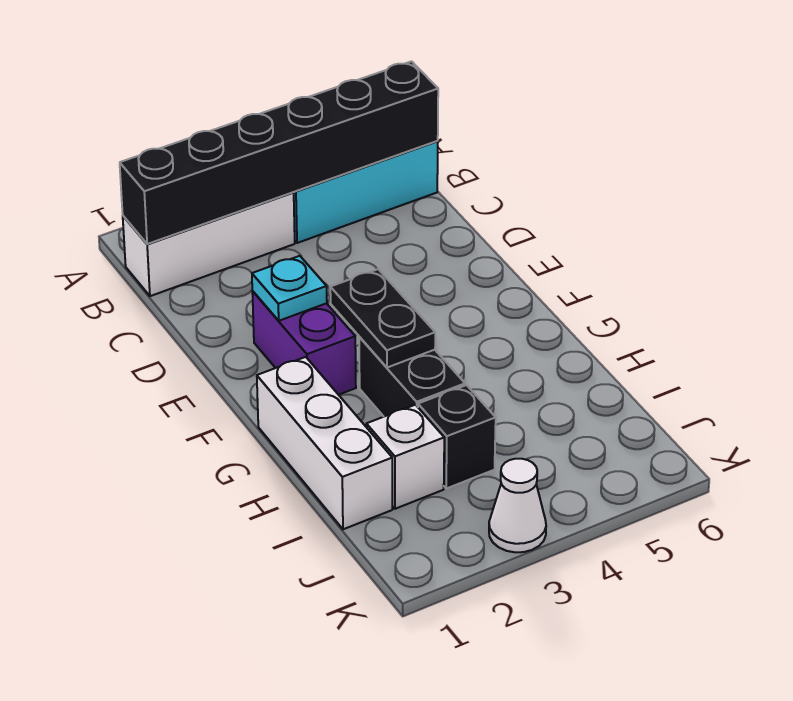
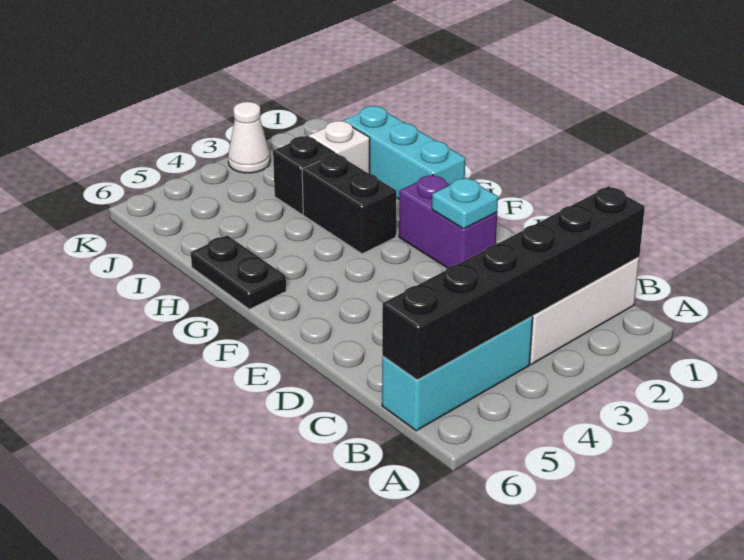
black 1x2 plate [330,269,435,368] -> black 1x2 plate moved to [191,235,286,309]
white 1x3 brick [257,357,392,529] -> cyan 1x3 brick [343,106,465,199]

